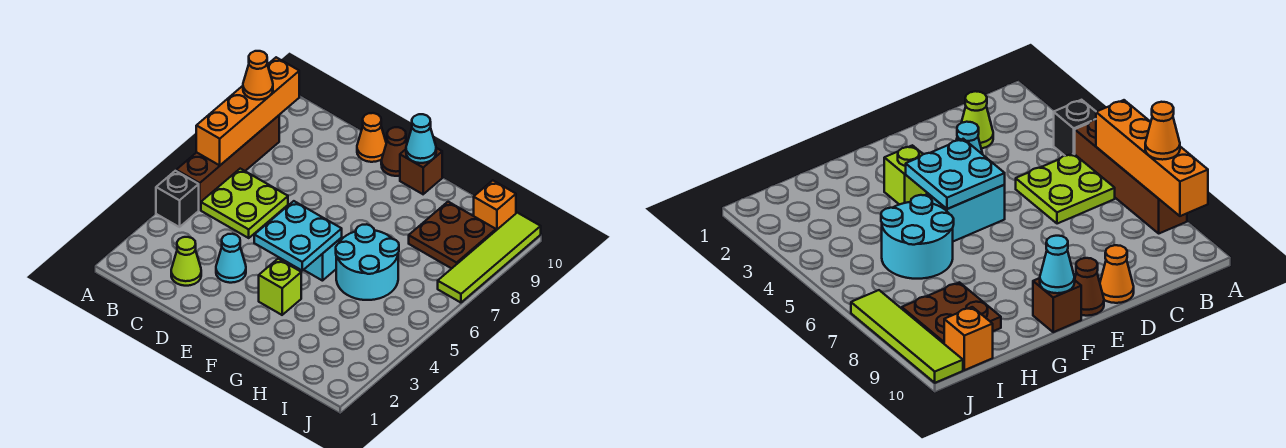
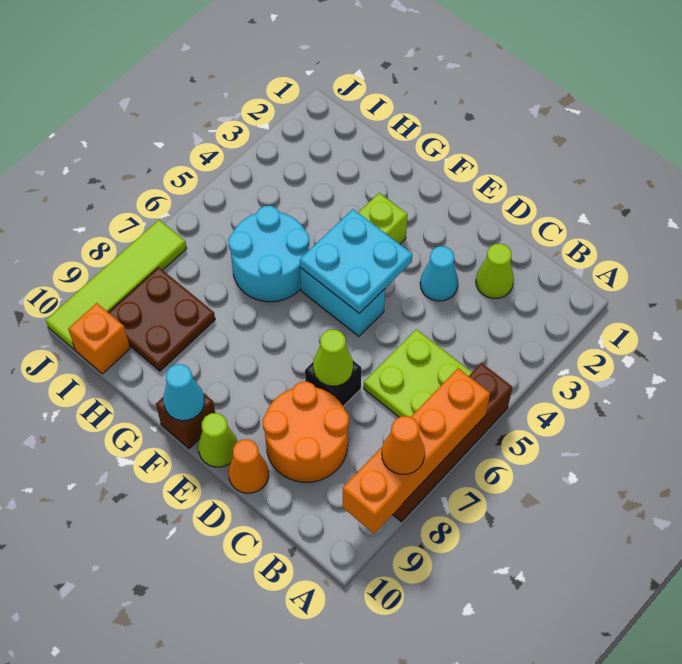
black 1x1 brick [156,171,199,227] -> black 1x1 brick moved to [305,361,361,406]
none -> orange 2x2 round brick [263,382,349,482]
none -> lime 1x1 cone [313,330,353,386]
brown 1x1 cone [381,127,407,176] -> lime 1x1 cone [198,413,238,467]

